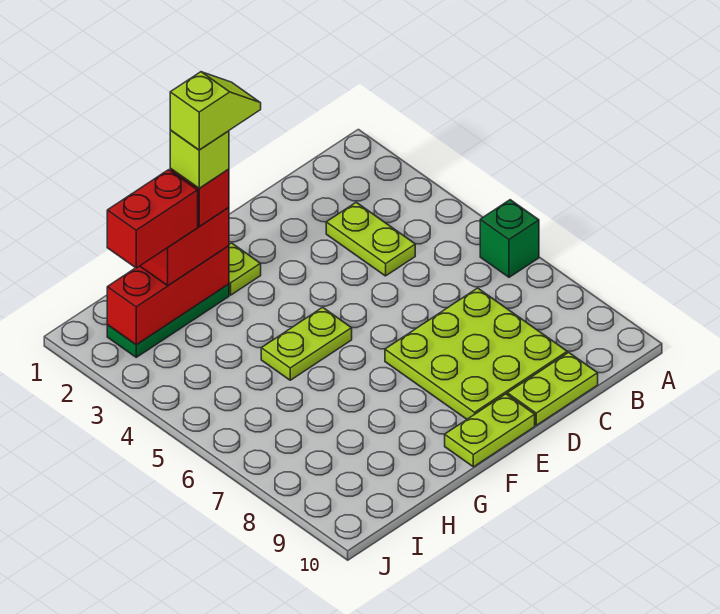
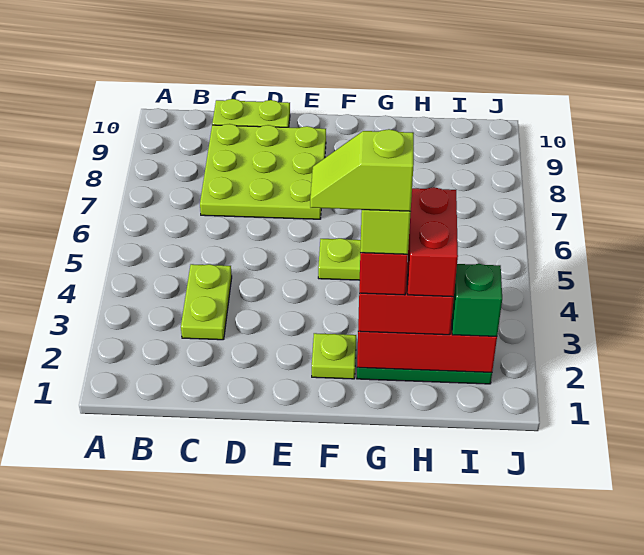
green 1x1 brick [480,200,539,277] -> green 1x1 brick moved to [452,264,502,336]
lime 1x2 plate [445,394,535,467] -> none
red 1x2 brick [107,170,198,268] -> red 1x2 brick turned to [408,187,458,297]

